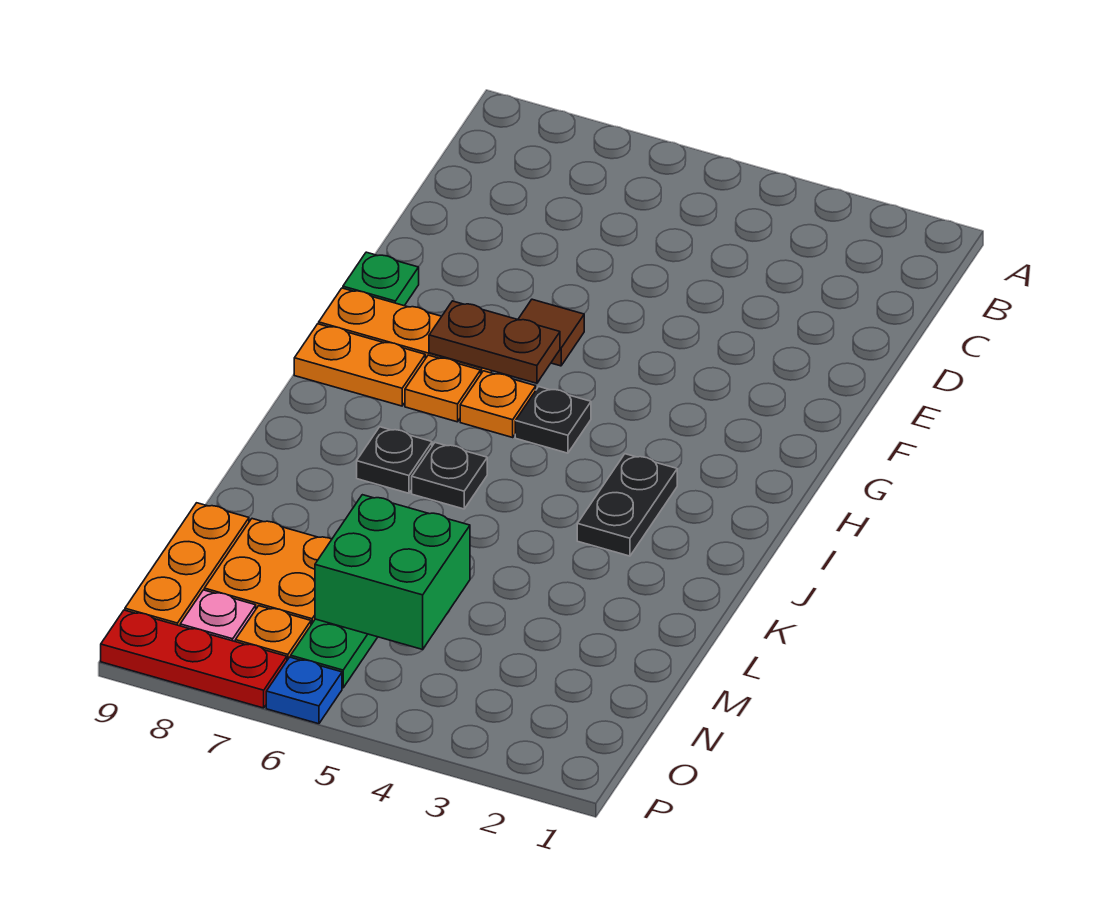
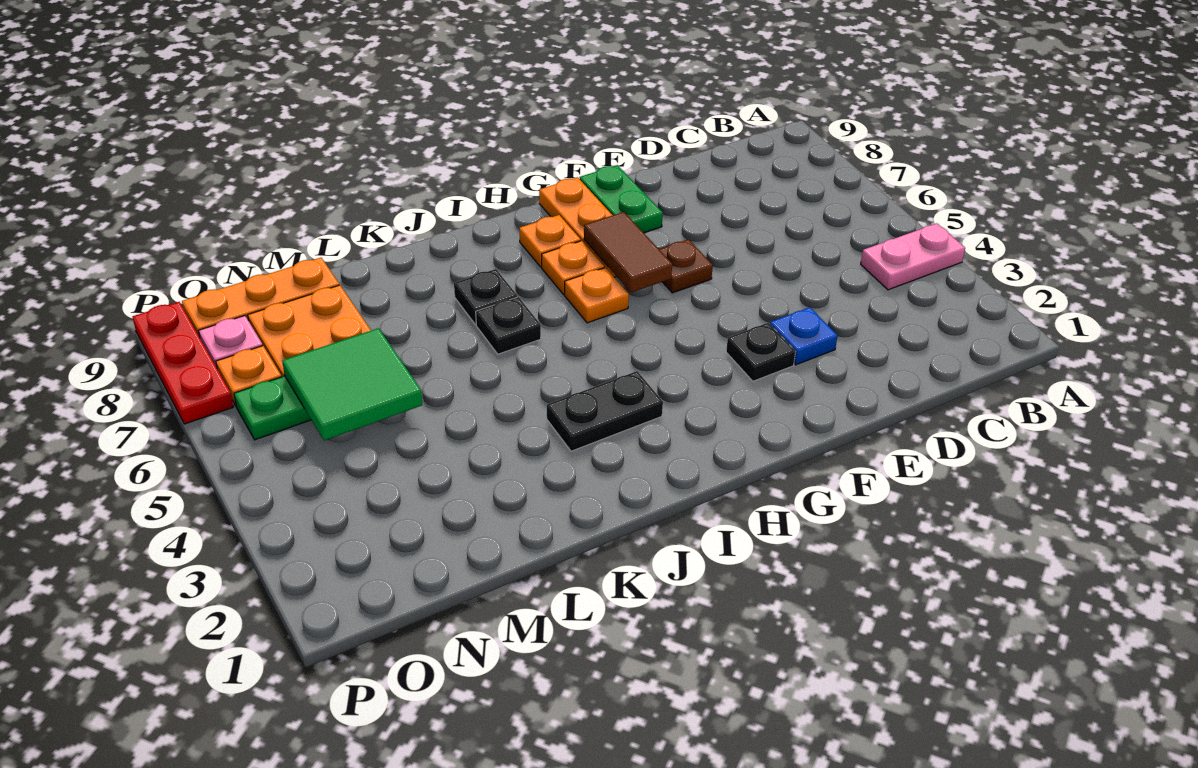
none -> pink 1x2 plate [861,223,965,290]
brown 1x1 tile [518,299,584,366] -> brown 1x1 plate [659,239,713,293]
green 1x1 plate [343,252,419,306] -> green 1x2 plate [580,165,663,233]
brown 1x2 plate [429,301,560,383] -> brown 1x2 tile [584,212,672,293]
black 1x1 plate [515,387,591,453] -> black 1x1 plate moved to [726,323,796,381]
orange 1x2 plate [294,324,425,406] -> orange 1x1 plate [519,215,581,267]
green 2x2 brick [315,495,470,649] -> green 2x2 tile [282,328,422,440]
blue 1x1 plate [266,657,342,724] -> blue 1x1 plate moved to [770,307,838,365]

